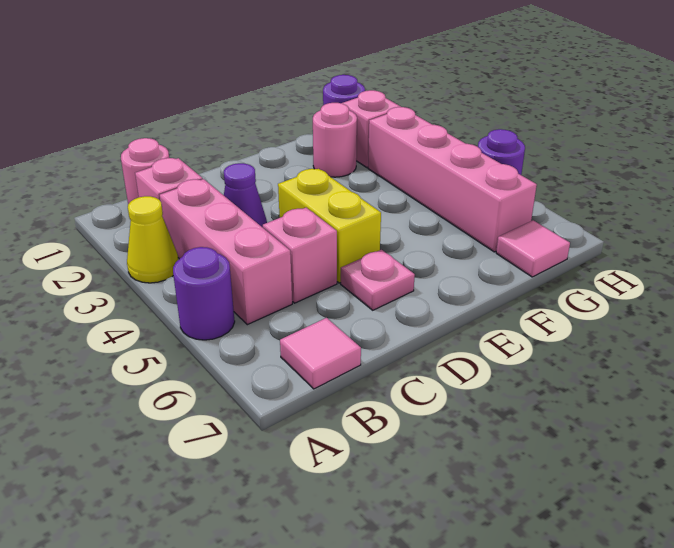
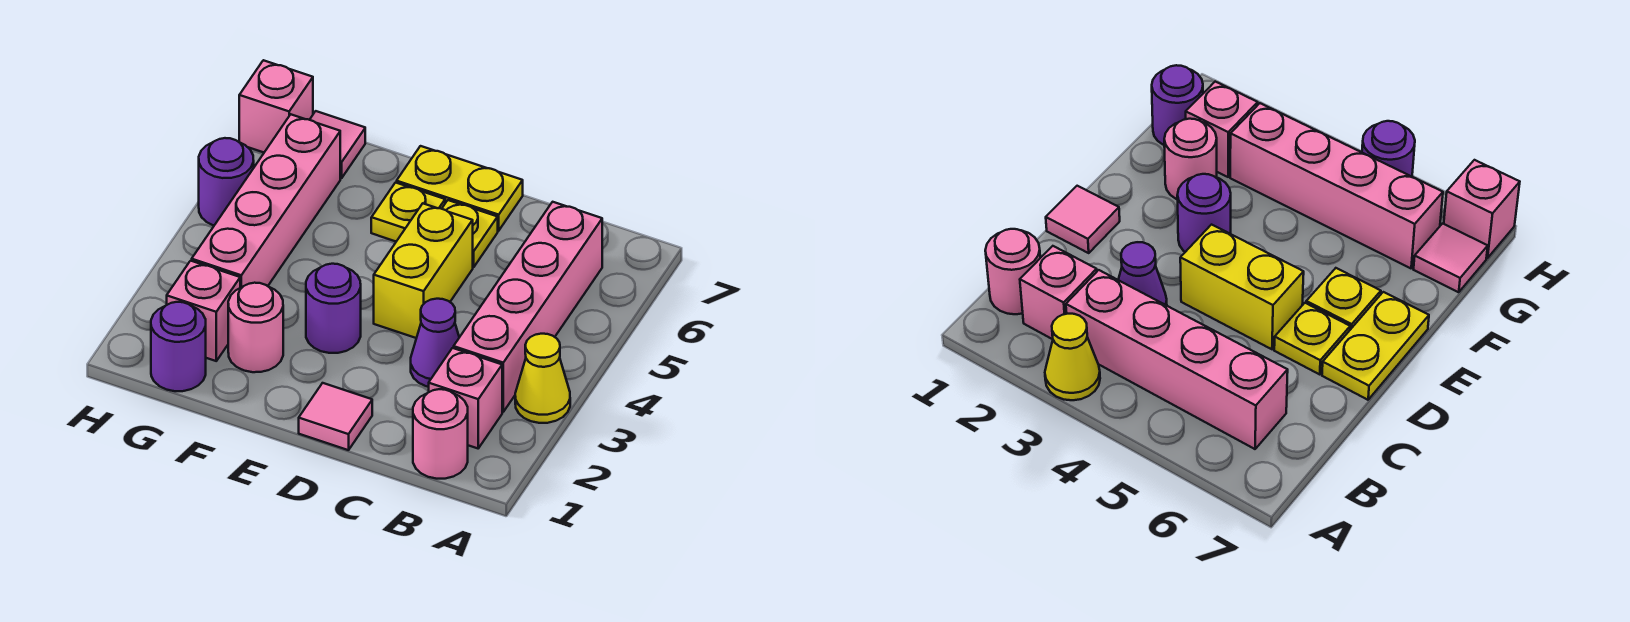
purple 1x1 round brick [173,247,235,340] -> purple 1x1 round brick moved to [306,264,361,353]
pink 1x3 brick [160,179,292,325] -> pink 1x4 brick [454,202,602,412]
pink 1x1 tile [280,318,361,389] -> pink 1x1 tile moved to [299,383,372,450]
pink 1x1 brick [263,208,337,303] -> pink 1x1 brick moved to [239,60,313,152]
pink 1x1 plate [341,250,415,310] -> yellow 1x1 plate [442,200,498,267]
none -> yellow 1x2 plate [397,146,523,231]
none -> yellow 1x1 plate [371,183,445,241]

